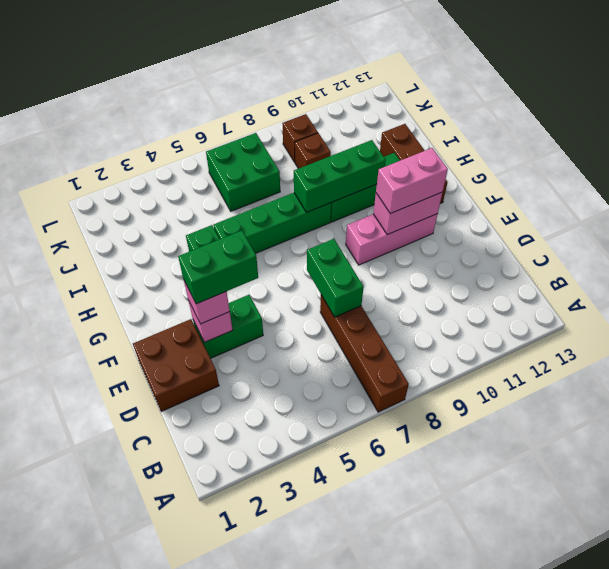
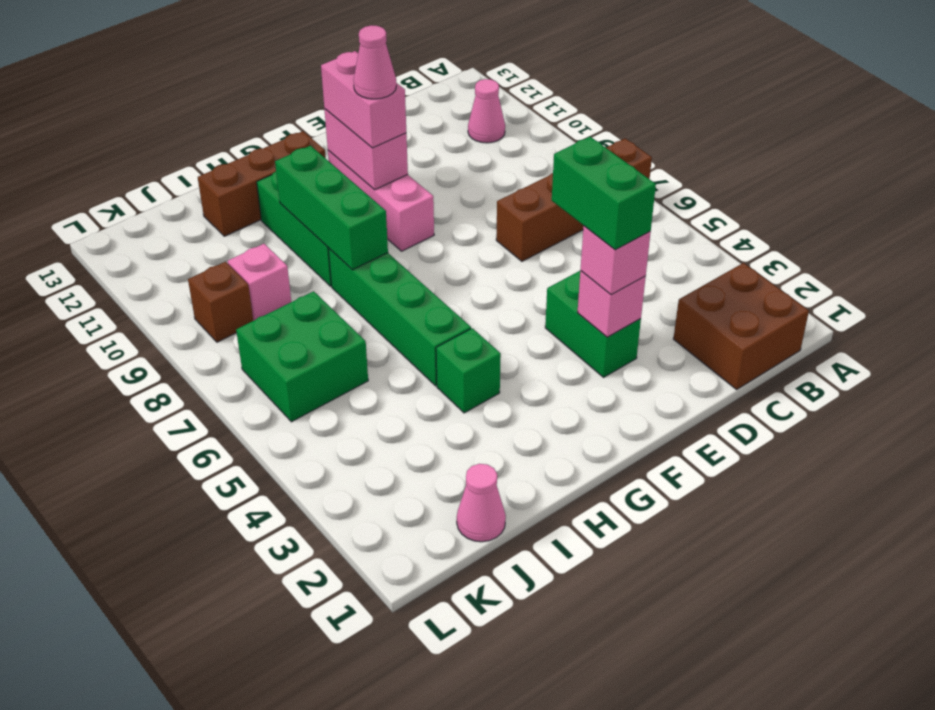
none -> pink 1x1 cone [468,79,505,143]
brown 2x2 brick [133,319,219,411] -> brown 2x2 brick moved to [673,263,809,389]
green 1x2 brick [307,239,363,317] -> none
none -> pink 1x1 cone [353,25,396,99]
none -> pink 1x1 cone [457,464,506,542]
brown 1x1 brick [295,133,331,169] -> pink 1x1 brick [228,244,291,321]

